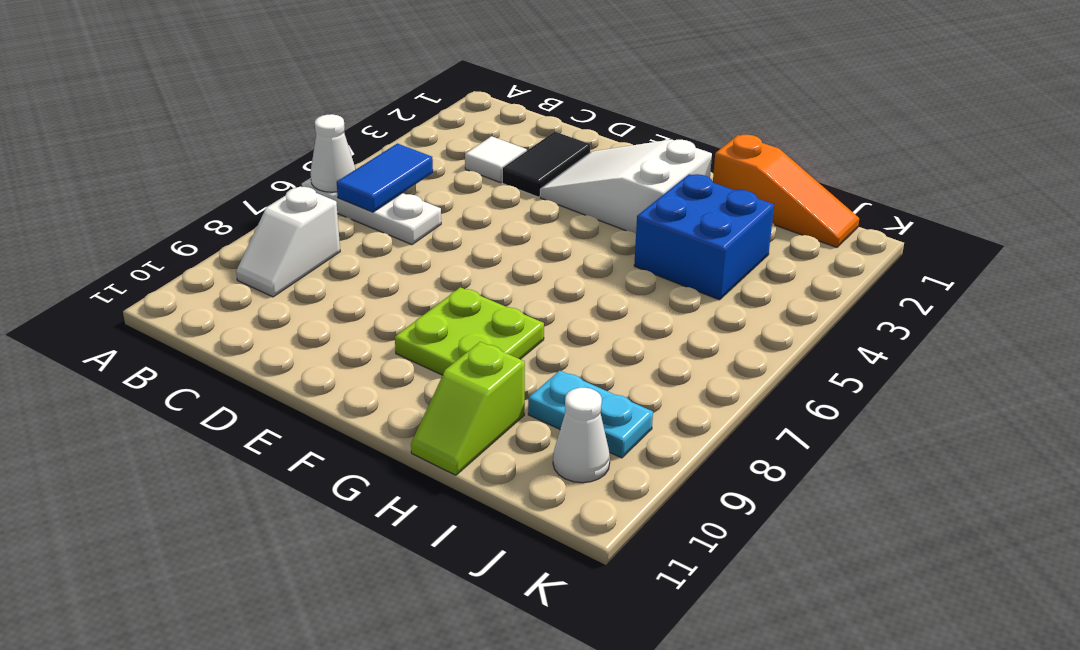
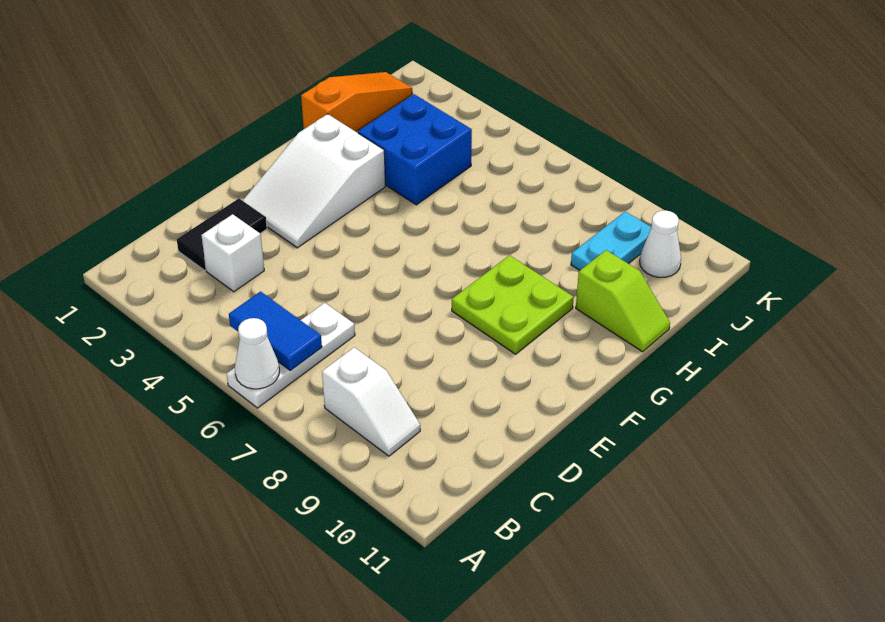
white 1x1 tile [465,136,527,183] -> white 1x1 brick [201,214,264,292]
black 1x2 tile [502,132,590,197] -> black 1x2 tile turned to [177,199,267,271]

